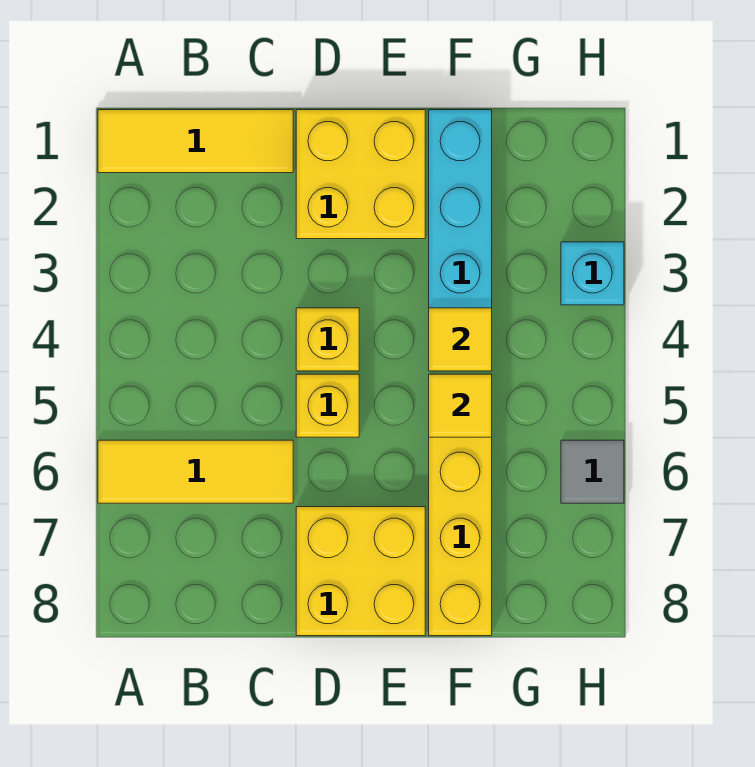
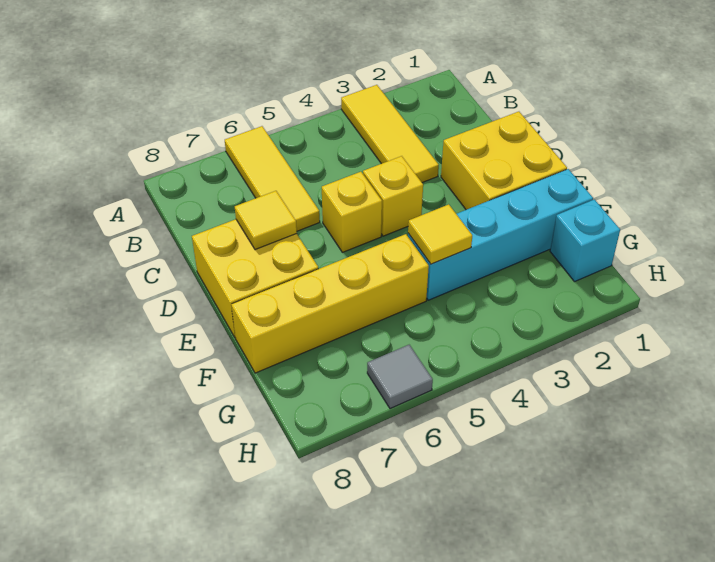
yellow 1x3 tile [98,110,293,173] -> yellow 1x3 tile moved to [341,85,439,183]
yellow 1x1 tile [429,374,492,437] -> yellow 1x1 tile moved to [235,191,297,250]
cyan 1x1 brick [561,242,624,305] -> cyan 1x1 brick moved to [550,199,620,282]

